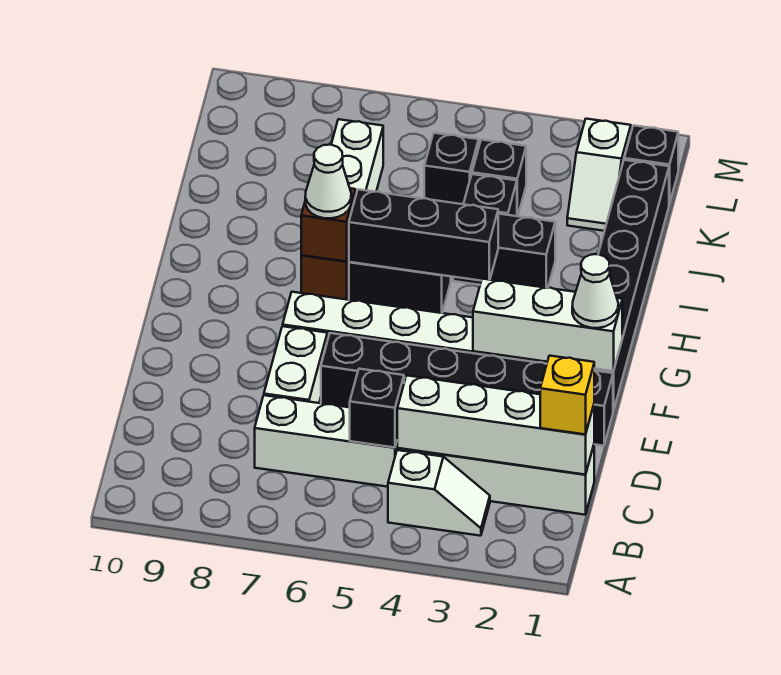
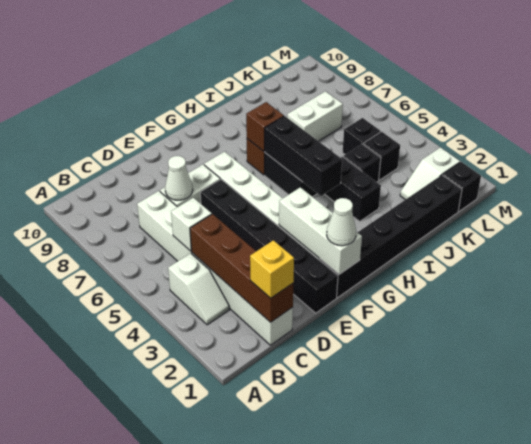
white 1x4 brick [397,376,594,475] -> brown 1x4 brick [190,214,293,322]
black 1x1 brick [350,369,404,448] -> white 1x1 brick [171,198,212,251]
white 1x1 cone [305,145,351,218] -> white 1x1 cone moved to [165,156,193,200]

